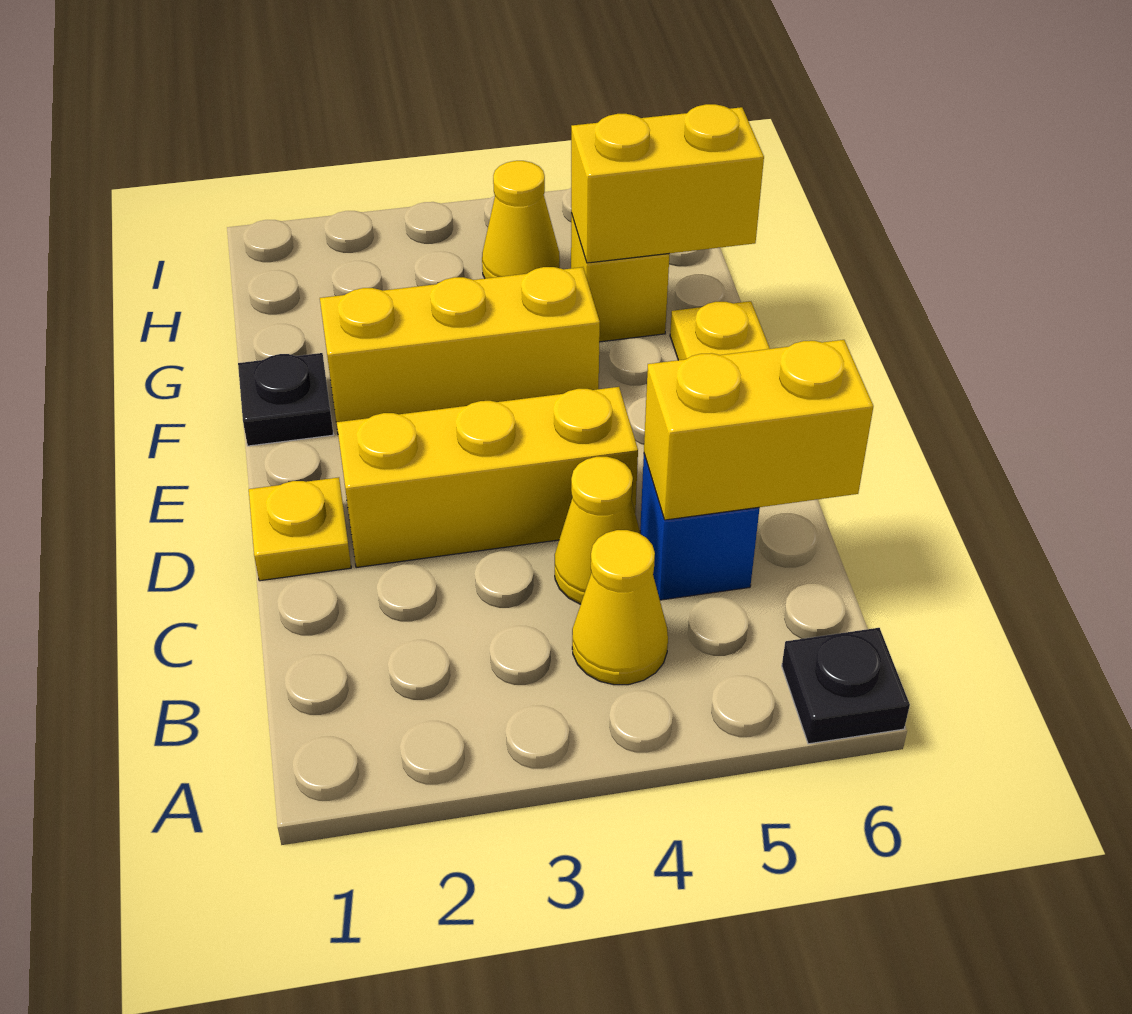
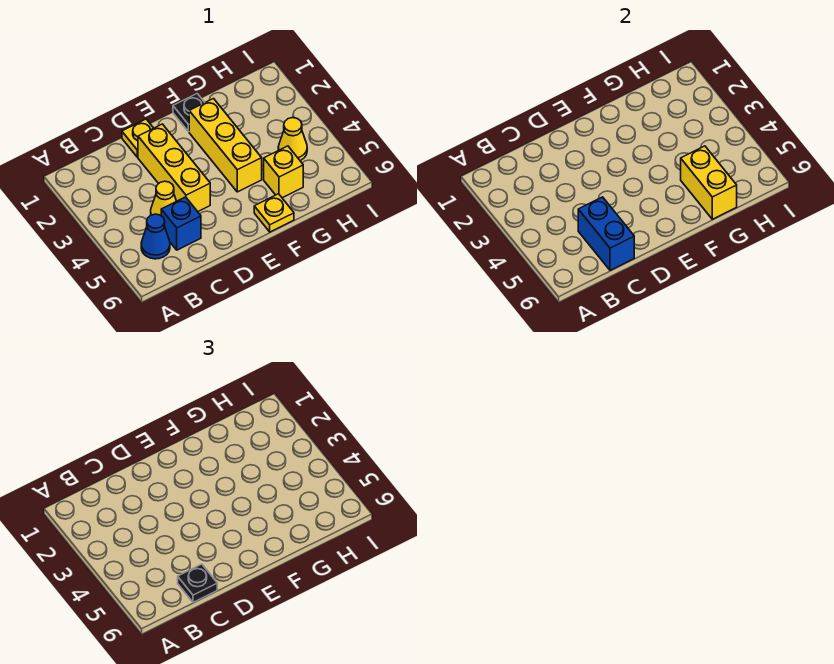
black 1x1 plate [782,628,910,744] -> black 1x1 plate moved to [178,564,217,602]
yellow 1x1 cone [572,530,668,685] -> none
none -> blue 1x1 cone [141,214,170,259]
yellow 1x2 brick [644,340,873,520] -> blue 1x2 brick [578,197,634,270]

